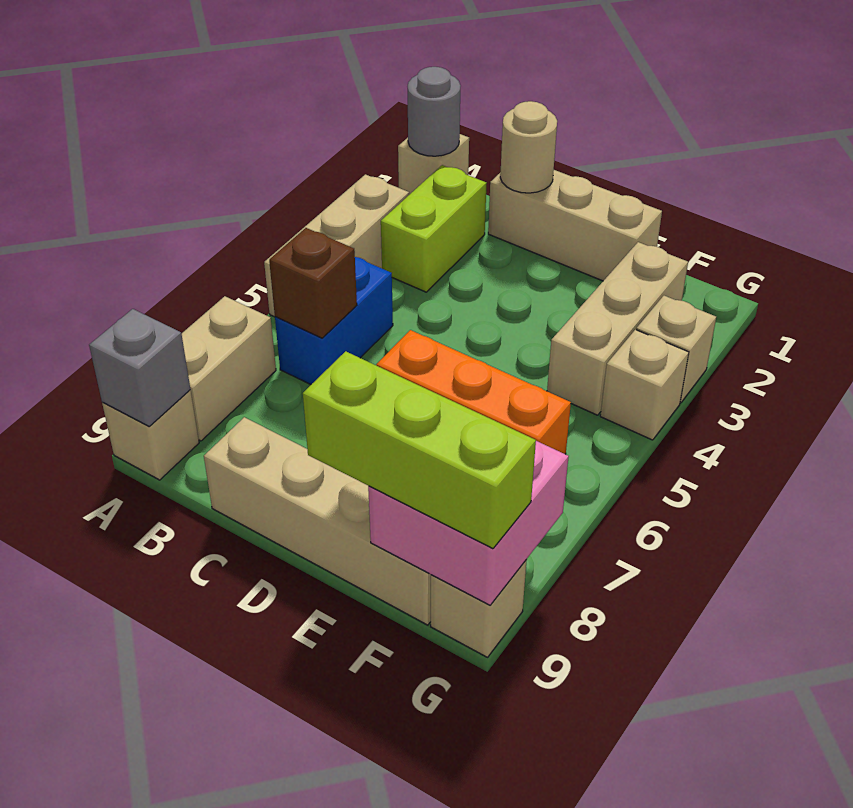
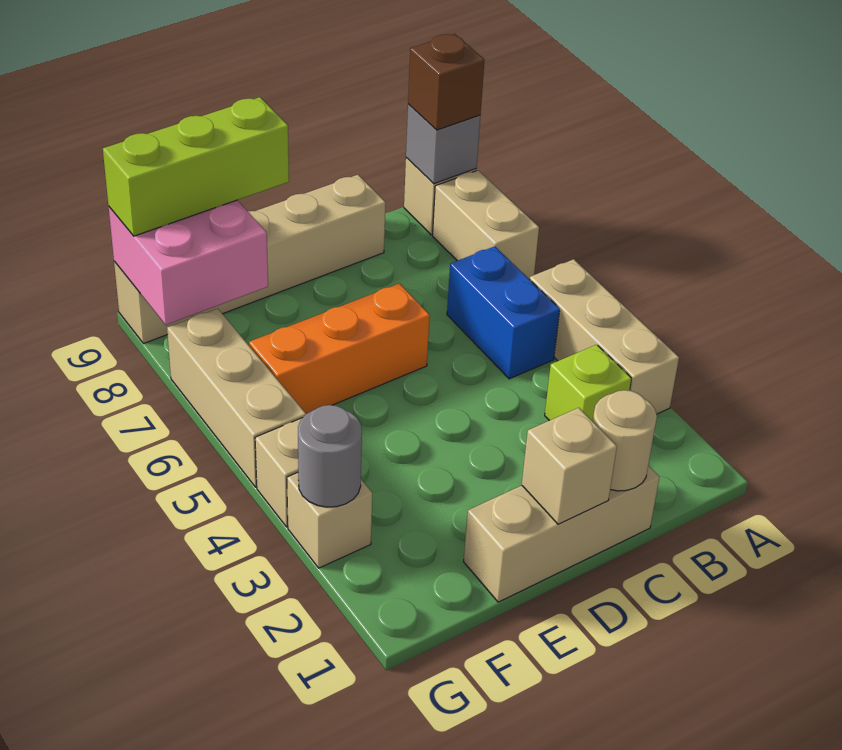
tan 1x1 brick [398,134,469,195] -> tan 1x1 brick moved to [522,408,617,524]
grey 1x1 round brick [408,67,461,156] -> grey 1x1 round brick moved to [298,405,362,507]
lime 1x2 brick [381,165,487,292] -> lime 1x1 brick [545,345,632,421]
brown 1x1 brick [269,228,357,338] -> brown 1x1 brick moved to [408,34,485,130]
tan 1x3 brick [547,242,688,415] -> tan 1x3 brick moved to [167,308,306,487]

